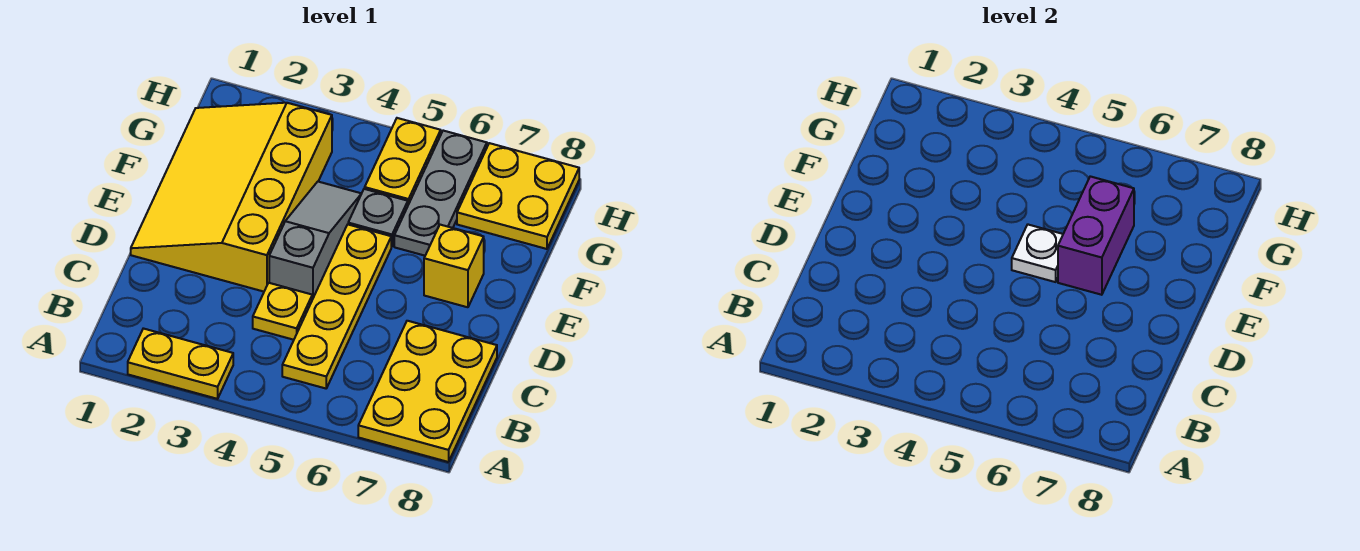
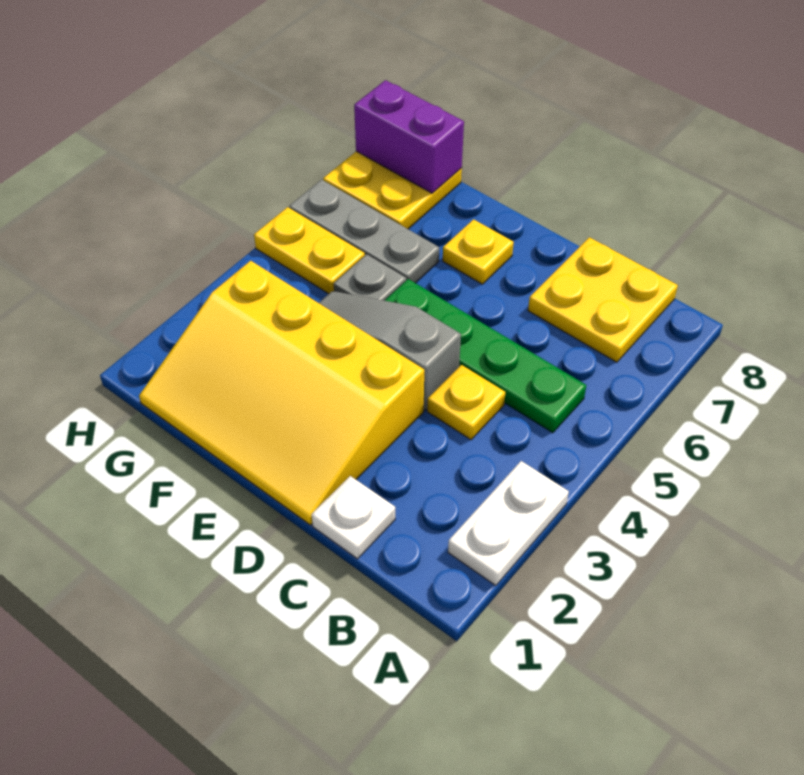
yellow 1x2 plate [128,328,233,399] -> white 1x2 plate [448,461,569,586]
yellow 2x3 plate [358,321,497,462] -> yellow 2x2 plate [528,237,678,362]
yellow 1x4 plate [282,225,391,388] -> green 1x4 plate [385,279,586,433]
white 1x1 plate [1012,225,1063,282] -> white 1x1 plate moved to [312,476,395,559]
purple 1x2 brick [1058,176,1134,295] -> purple 1x2 brick moved to [354,80,464,193]
yellow 1x1 brick [424,225,484,307] -> yellow 1x1 plate [443,219,514,284]

